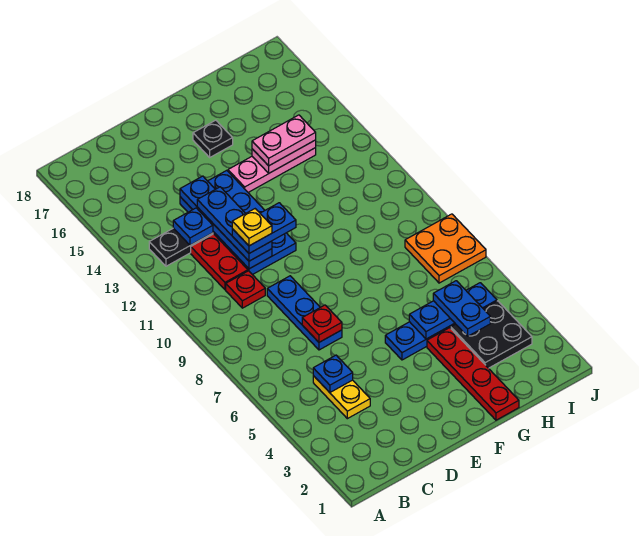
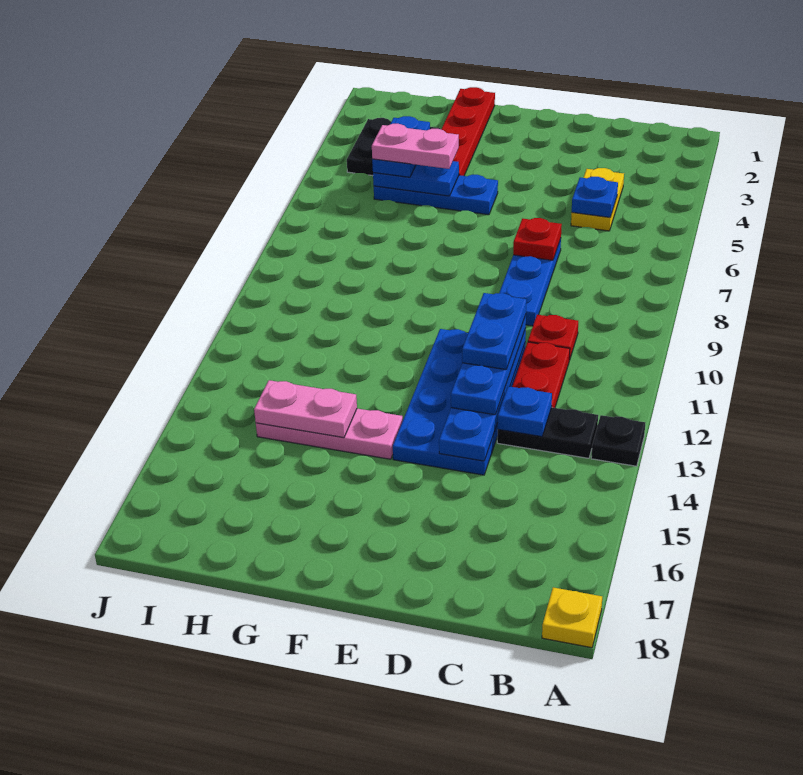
blue 1x2 plate [232,203,296,253] -> blue 1x2 plate turned to [462,293,526,370]
yellow 1x1 plate [232,209,272,246] -> yellow 1x1 plate moved to [542,587,602,648]
blue 1x4 plate [385,283,497,360] -> blue 1x3 plate [374,175,498,215]
black 1x1 plate [193,120,233,157] -> black 1x1 plate moved to [591,415,645,466]
pink 1x2 plate [252,115,316,166] -> pink 1x2 plate moved to [372,124,459,169]
orange 2x2 plate [405,214,486,283] -> none

